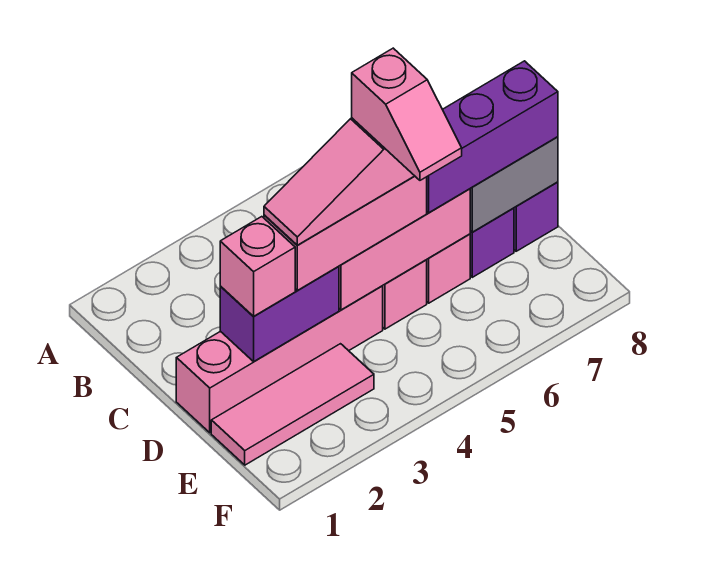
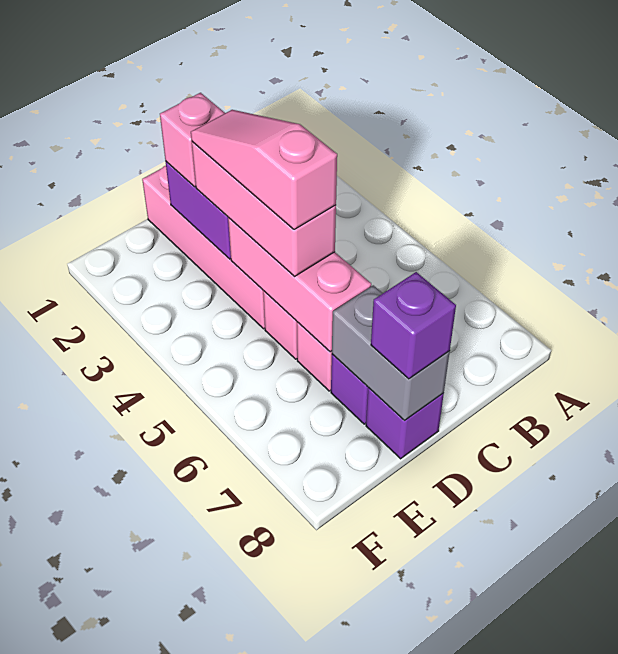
pink 1x2 slope [352,48,462,180] -> none
purple 1x3 brick [427,61,558,213] -> purple 1x1 brick [371,272,456,379]
pink 1x3 tile [211,344,374,465] -> none

